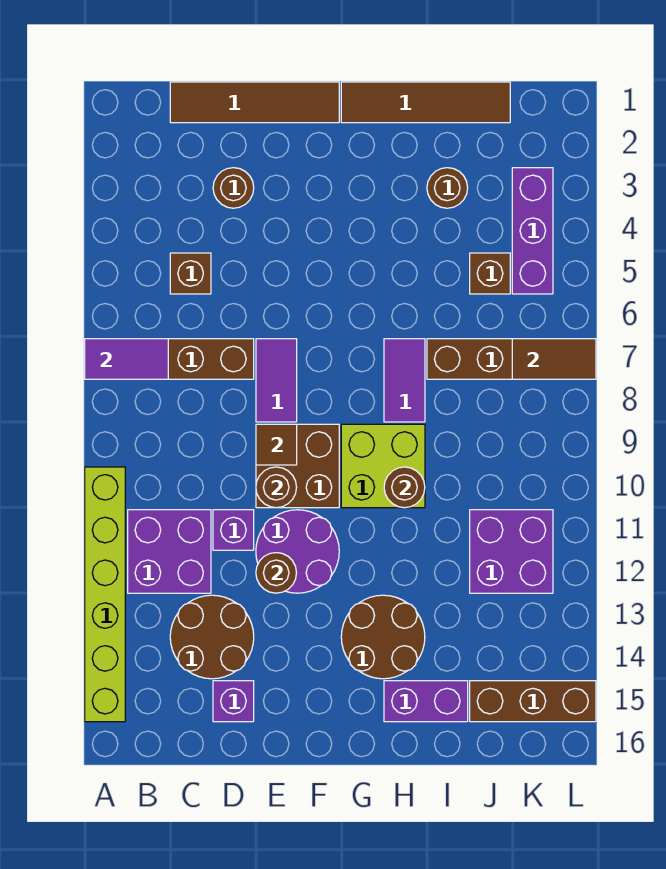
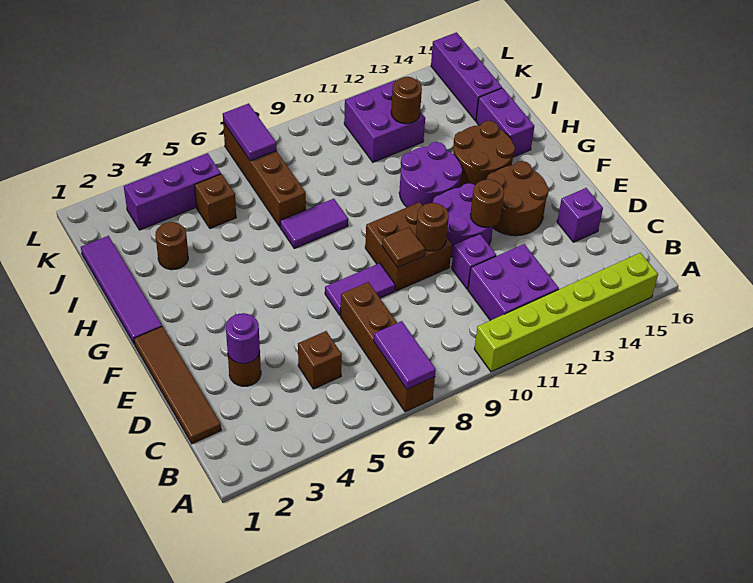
brown 2x2 round brick [170,595,254,679] -> brown 2x2 round brick moved to [487,161,549,236]
none -> purple 1x1 round brick [226,313,260,364]
brown 1x4 tile [341,82,510,123] -> purple 1x4 tile [81,236,162,344]
lime 2x2 brick [341,424,425,508] -> none
none -> purple 2x2 round brick [399,142,462,207]
brown 1x1 round brick [384,467,425,508] -> brown 1x1 round brick moved to [391,77,422,124]
brown 1x3 brick [470,681,596,722] -> purple 1x3 brick [431,32,502,121]
brown 1x2 tile [512,339,596,379] -> purple 1x2 tile [223,103,277,161]

